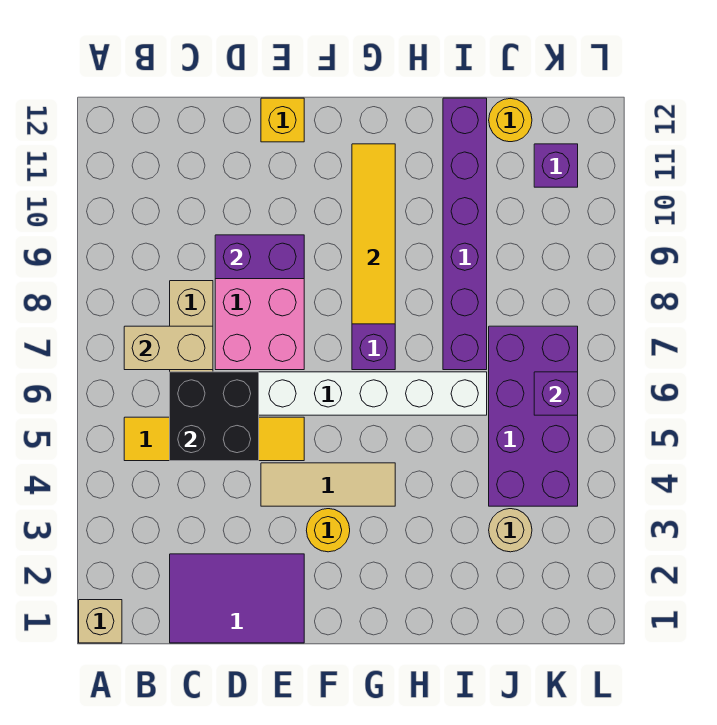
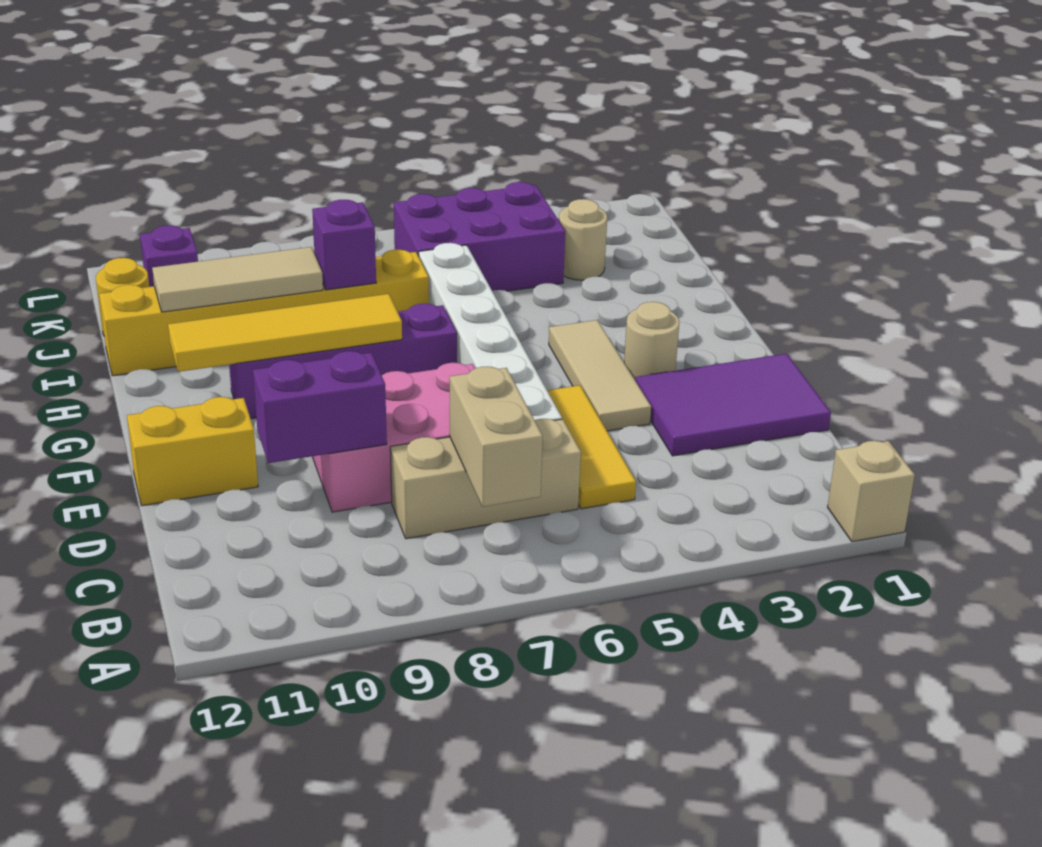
yellow 1x4 tile [124,417,304,461] -> yellow 1x3 tile [547,385,636,509]
purple 2x3 tile [170,554,304,643] -> purple 2x3 tile turned to [635,354,831,456]
black 2x2 brick [170,372,259,461] -> none
purple 1x2 brick [215,235,304,279] -> purple 1x2 brick turned to [253,351,387,463]
yellow 1x1 brick [261,98,304,142] -> yellow 1x2 brick [127,397,258,506]
yellow 1x1 round brick [306,509,350,552] -> tan 1x1 round brick [624,302,679,379]
purple 1x6 brick [443,98,487,370] -> yellow 1x6 brick [99,250,429,376]
none -> tan 1x3 tile [152,247,323,312]
purple 2x4 brick [489,326,578,506] -> purple 2x3 brick [394,182,565,291]
purple 1x1 brick [534,372,578,415] -> purple 1x1 brick moved to [312,200,376,290]

